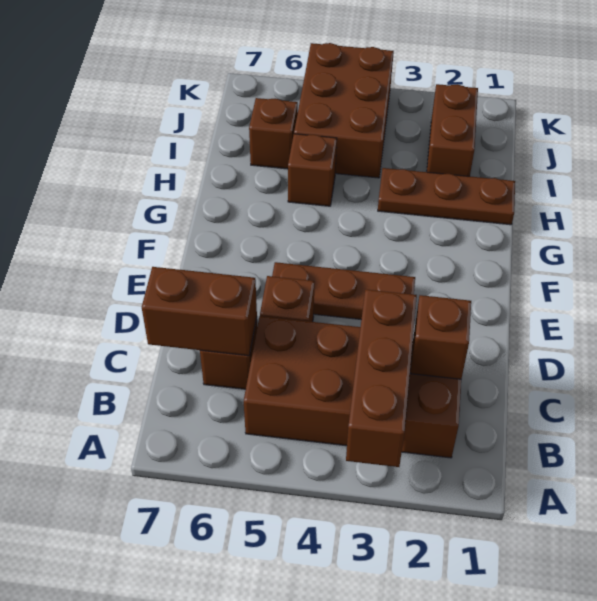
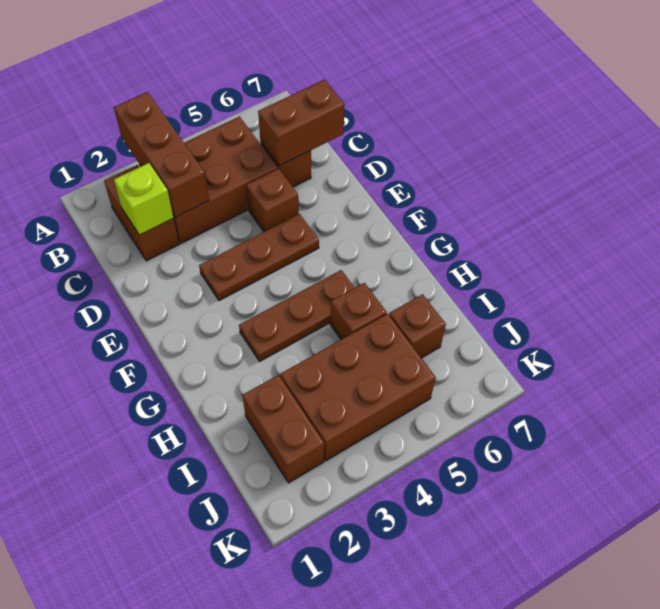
brown 1x1 brick [410,295,471,379] -> lime 1x1 brick [114,163,174,235]
brown 1x3 plate [378,168,515,225] -> brown 1x3 plate moved to [239,270,355,361]
brown 2x3 brick [294,43,394,178] -> brown 2x3 brick turned to [280,314,436,461]

